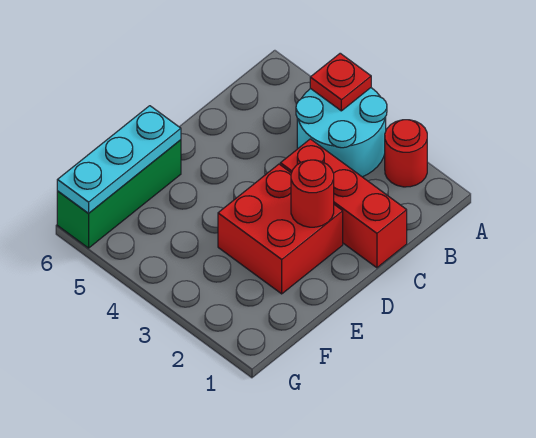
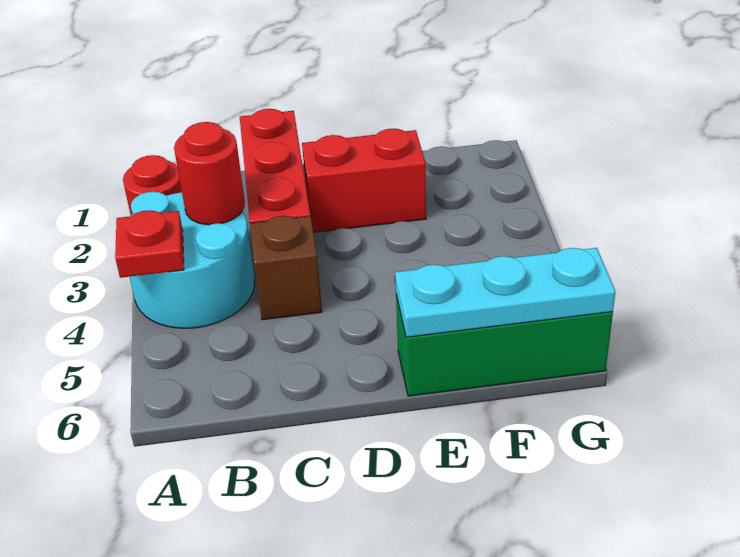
none -> brown 1x1 brick [250,216,322,320]
red 2x2 brick [218,164,343,294] -> red 1x2 brick [302,129,426,232]
red 1x1 round brick [291,160,334,227] -> red 1x1 round brick moved to [174,122,245,225]

